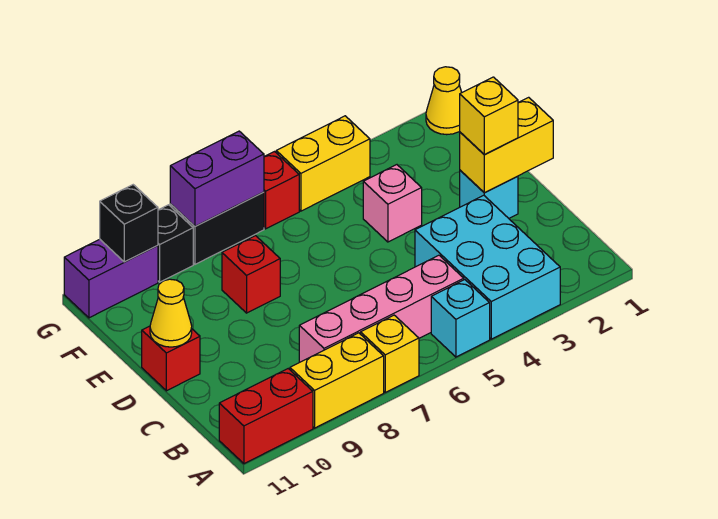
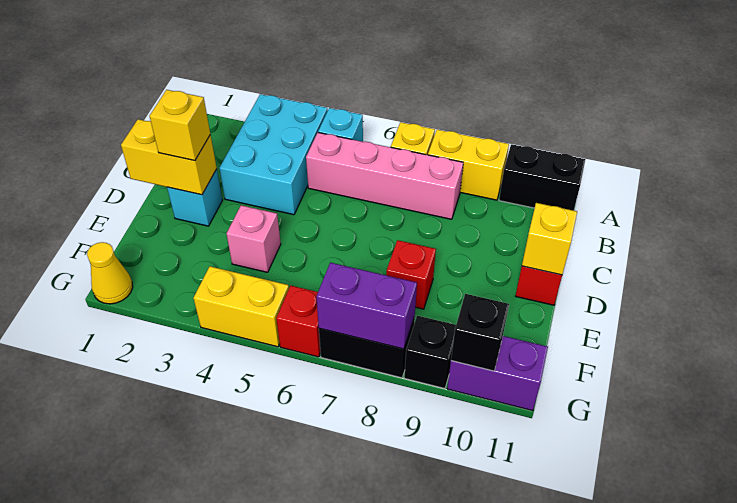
red 1x2 brick [219,369,313,464] -> black 1x2 brick [499,144,586,211]
yellow 1x1 cone [150,279,192,347] -> yellow 1x1 brick [522,203,577,275]

